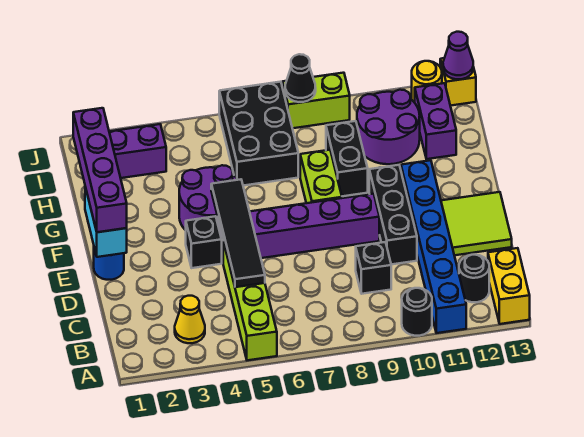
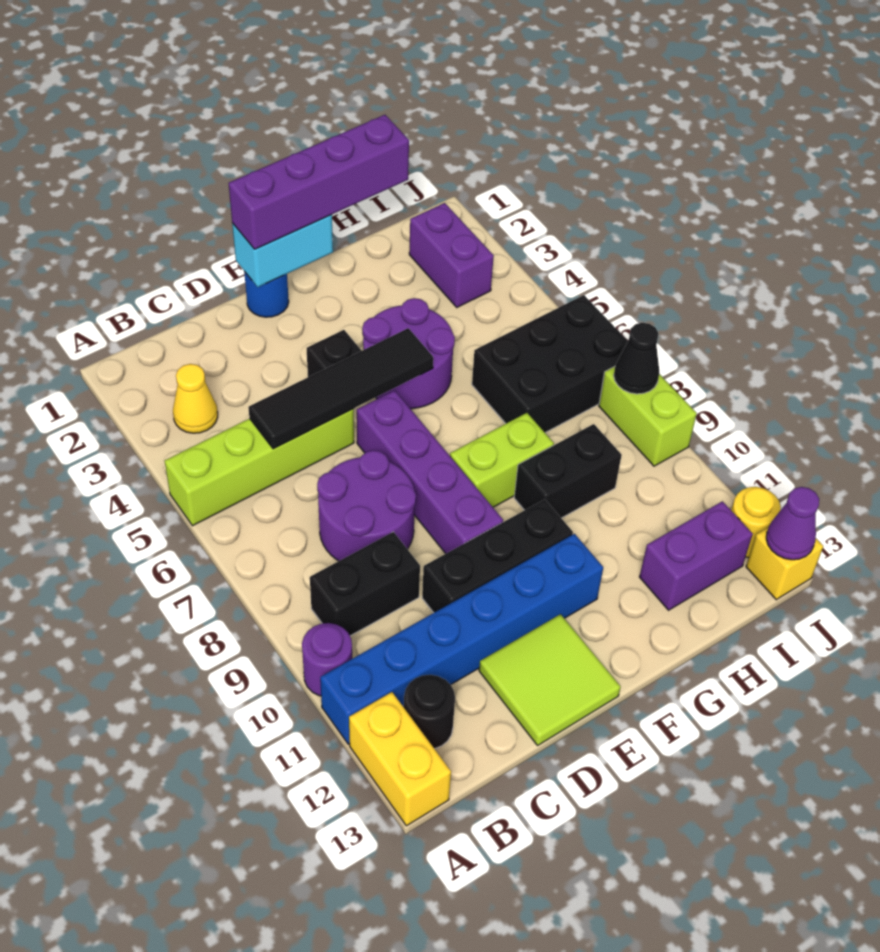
black 1x1 round brick [402,288,432,336] -> purple 1x1 round brick [302,623,352,696]
yellow 1x2 brick [488,248,530,324] -> yellow 1x2 brick turned to [349,692,451,826]
black 1x1 brick [356,242,391,294] -> black 1x2 brick [310,532,420,636]
purple 2x2 round brick [357,90,420,164] -> purple 2x2 round brick moved to [317,450,416,561]

